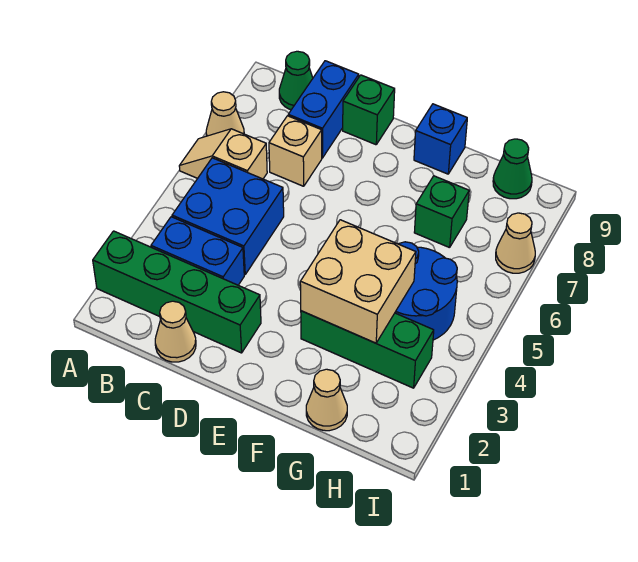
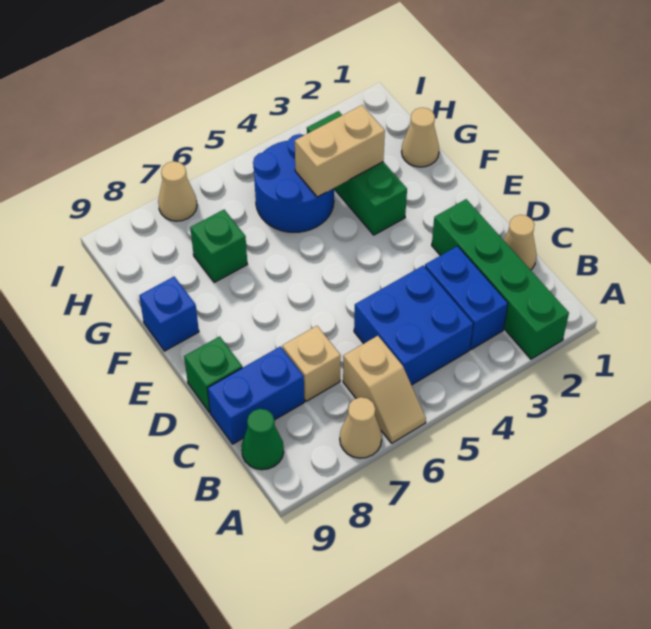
tan 2x2 brick [300,220,416,343] -> tan 1x2 brick [295,105,385,197]
green 1x1 cone [493,139,532,199] -> none

